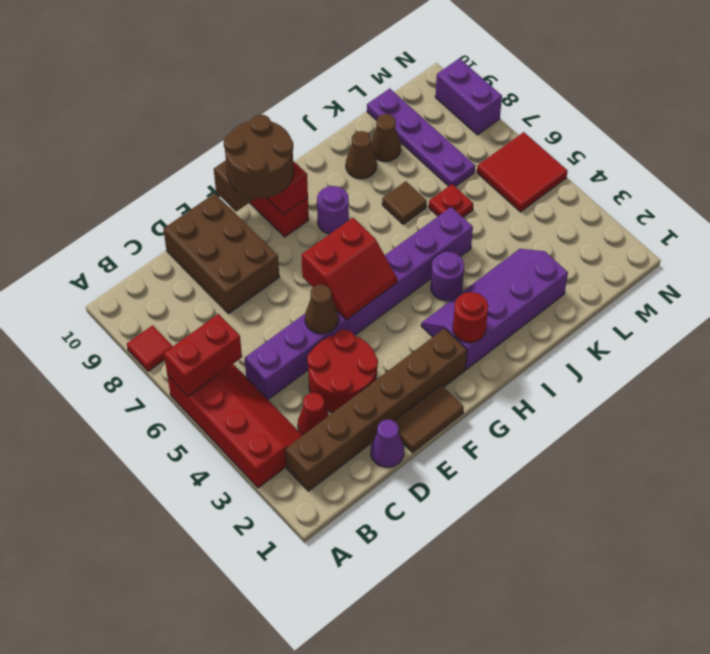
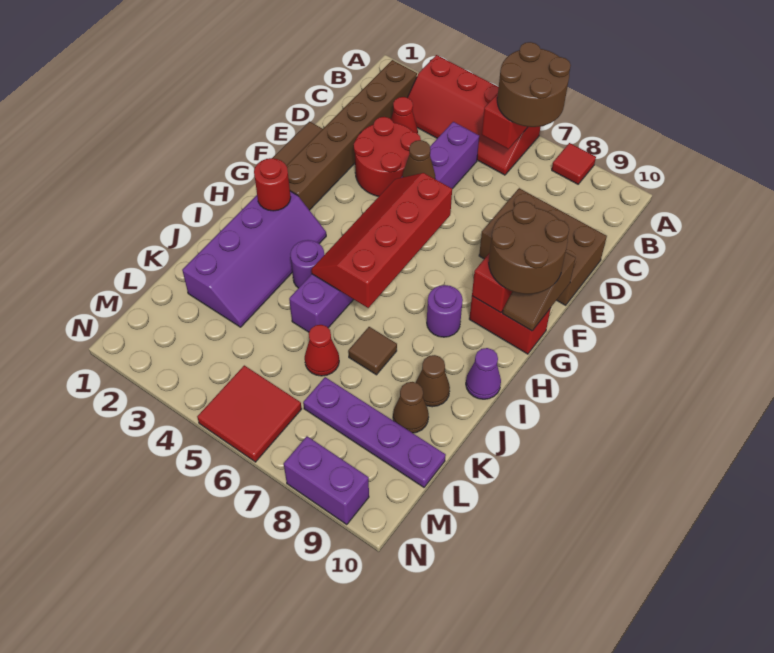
none -> brown 2x2 round brick [497,42,571,127]
purple 1x1 cone [371,420,404,467] -> purple 1x1 cone moved to [466,348,501,399]
red 2x2 slope [302,218,397,320] -> red 2x4 slope [311,173,452,308]
red 1x1 plate [429,184,473,217] -> red 1x1 cone [305,325,339,376]

